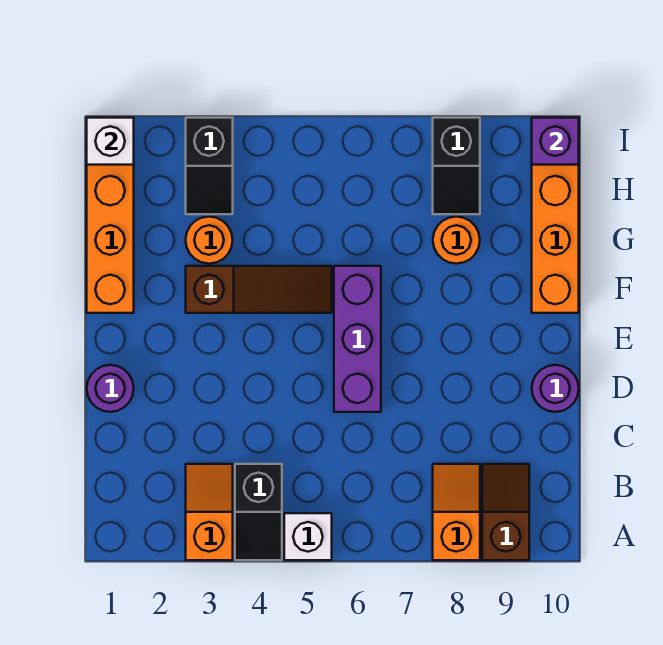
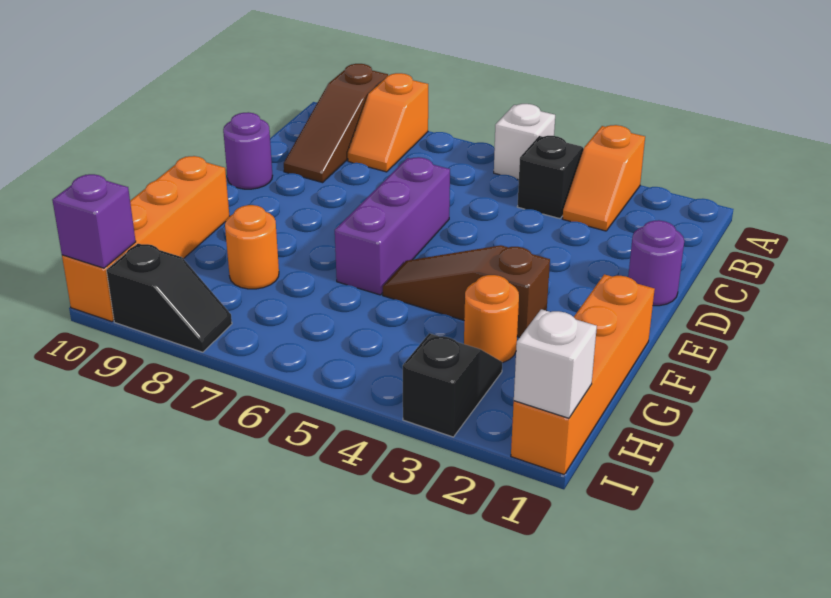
brown 1x2 slope [482,464,529,560] -> brown 1x3 slope [284,64,388,183]
black 1x2 slope [433,118,480,214] -> black 1x2 slope turned to [107,244,232,352]

